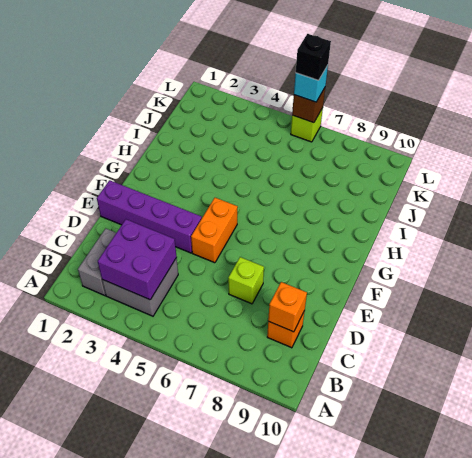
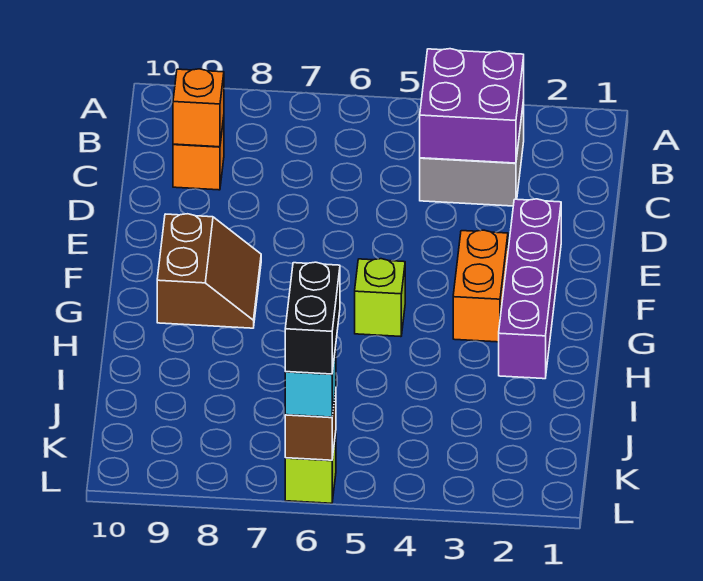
grey 1x2 brick [78,228,116,296] -> none
lime 1x1 brick [228,257,264,304] -> lime 1x1 brick moved to [355,259,405,337]
purple 1x4 brick [97,180,202,253] -> purple 1x4 brick turned to [499,199,561,379]
orange 1x2 brick [191,198,238,263] -> orange 1x2 brick moved to [453,230,508,342]
none -> brown 2x2 slope [157,214,261,328]
black 1x1 brick [296,34,331,80] -> black 1x2 brick [285,262,340,374]

